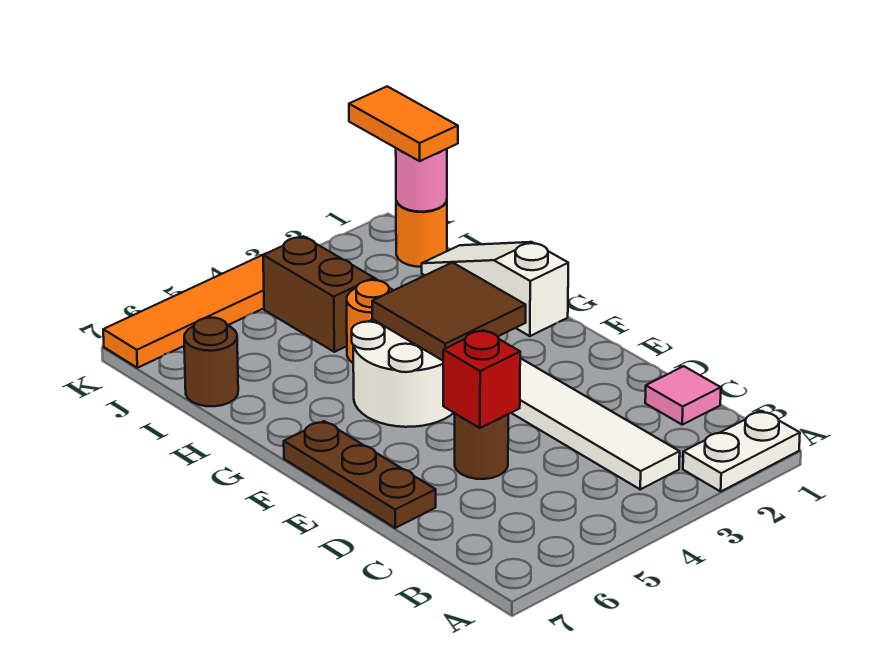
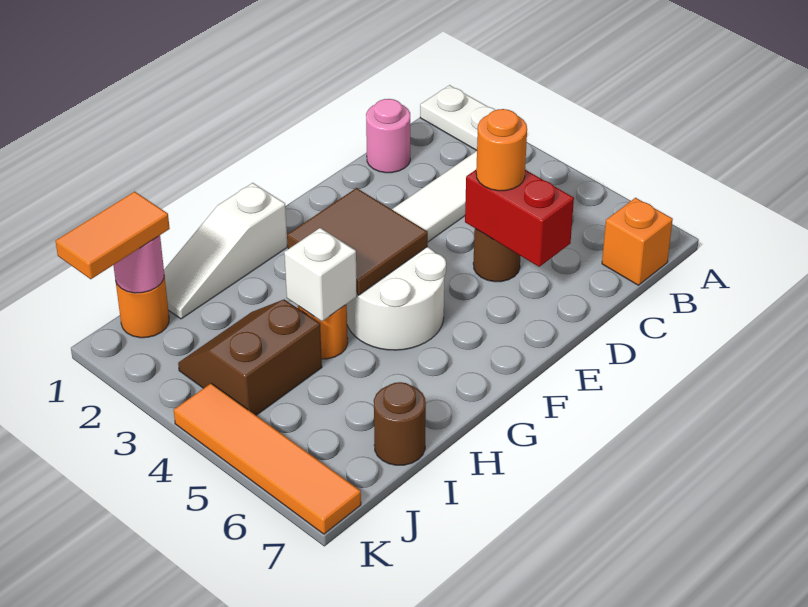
none -> orange 1x1 brick [602,198,673,285]
pink 1x1 tile [645,366,721,425] -> pink 1x1 round brick [366,99,410,173]
red 1x1 brick [443,330,520,428] -> red 1x2 brick [465,170,574,267]
none -> orange 1x1 round brick [476,109,527,191]
brown 1x3 plate [284,421,436,528] -> none
none -> white 1x1 brick [284,228,357,321]

